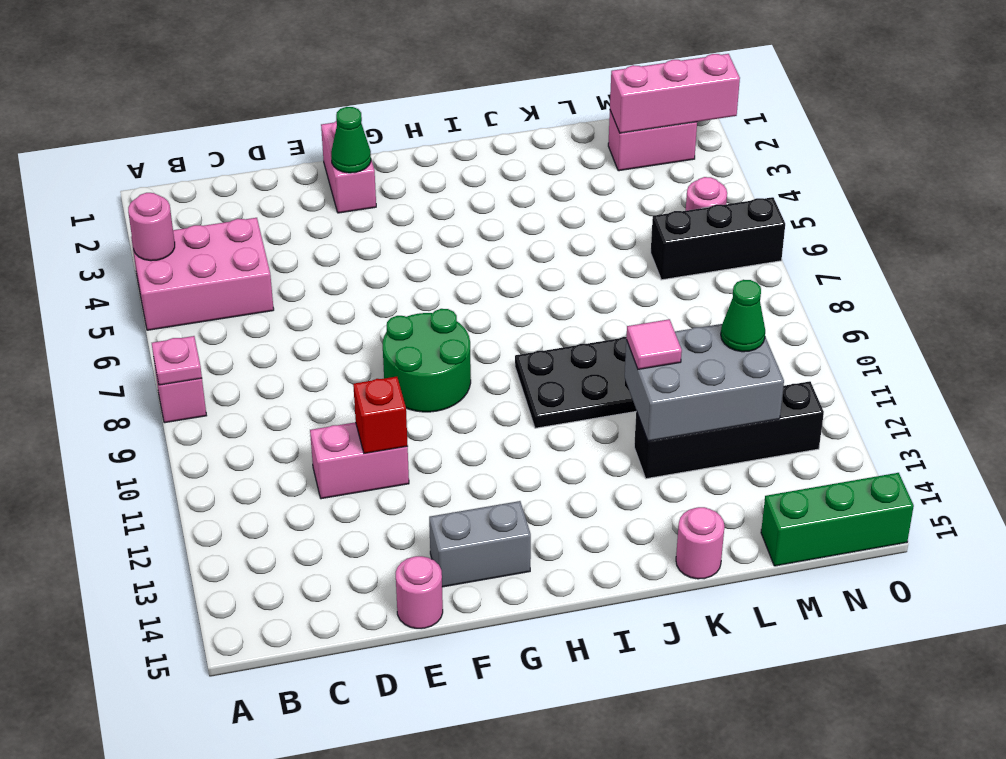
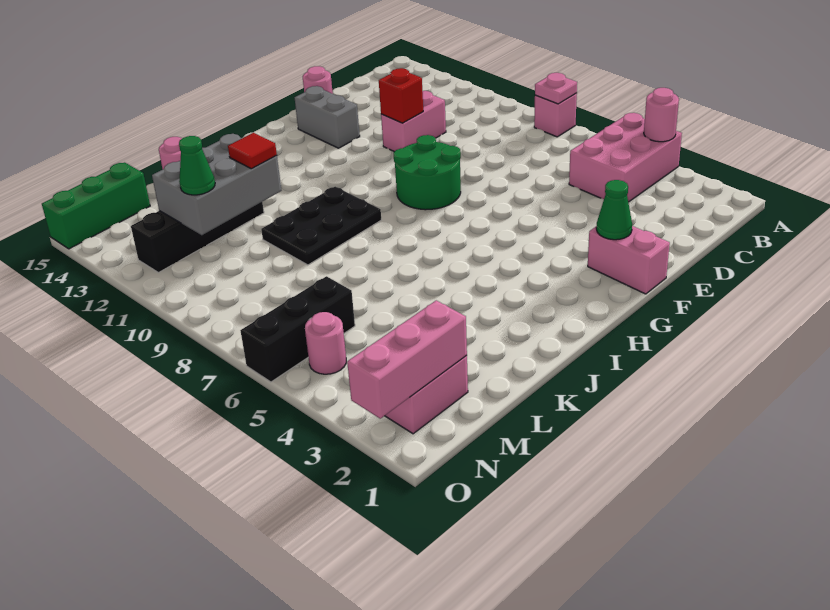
grey 1x2 brick [429,501,531,587] -> grey 1x2 brick turned to [295,86,360,148]
pink 1x1 tile [626,319,682,369] -> red 1x1 tile [228,133,277,169]

